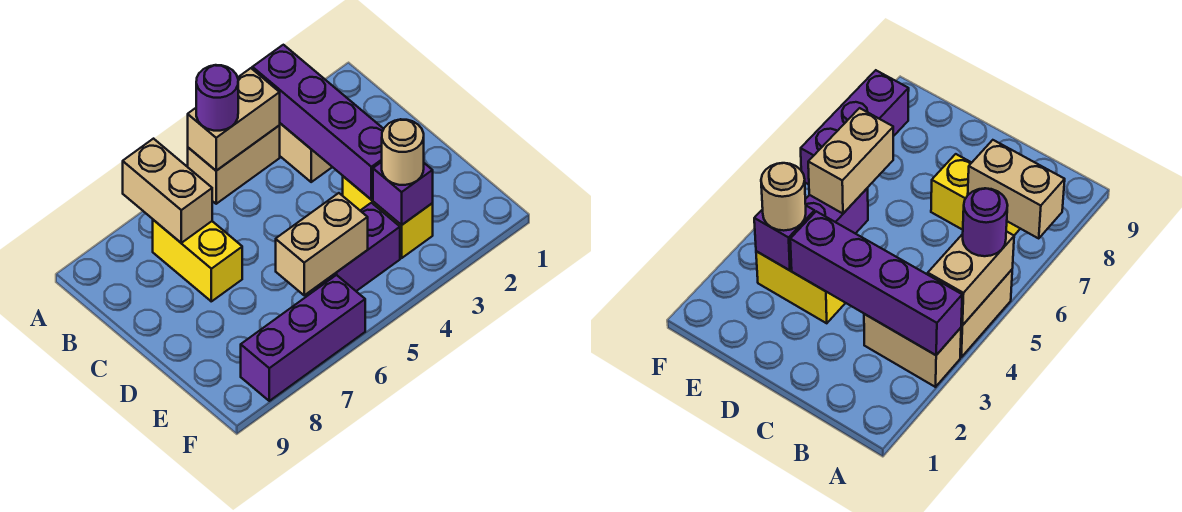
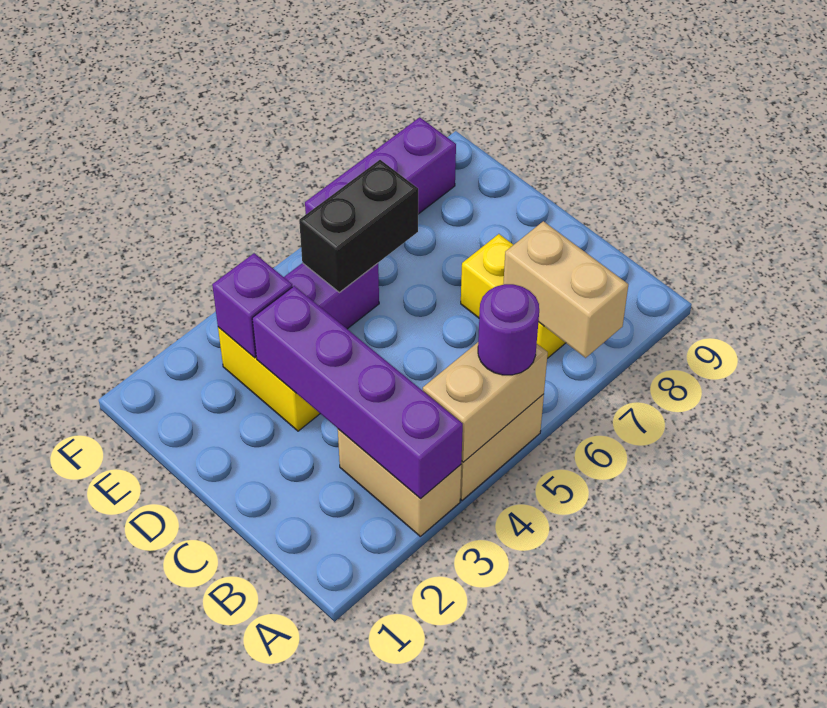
tan 1x1 round brick [382,119,424,185] -> none
tan 1x2 brick [276,193,368,295] -> black 1x2 brick [299,160,418,292]

